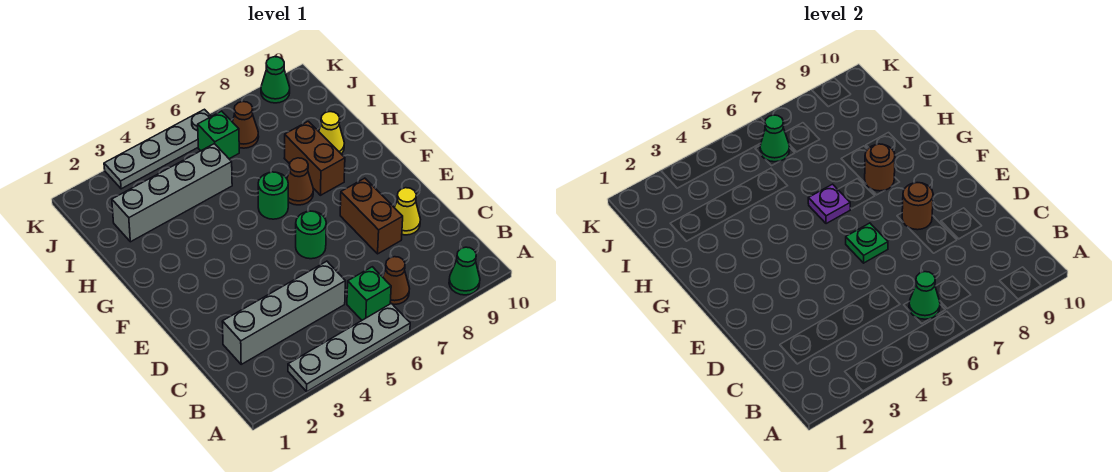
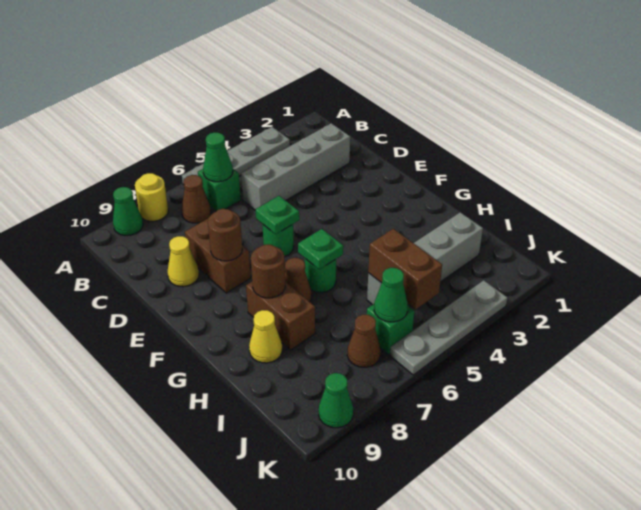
none -> yellow 1x1 round brick [135,173,168,221]
purple 1x1 plate [808,184,850,224] -> green 1x1 plate [298,229,343,269]
none -> brown 1x2 brick [368,229,442,309]

